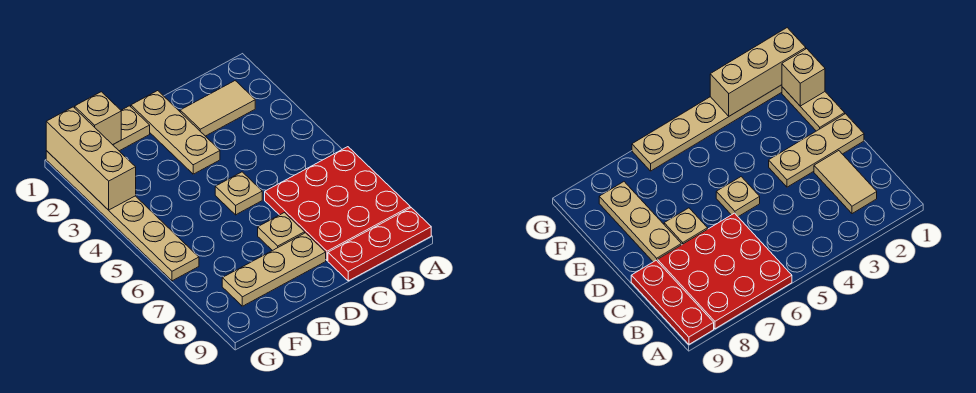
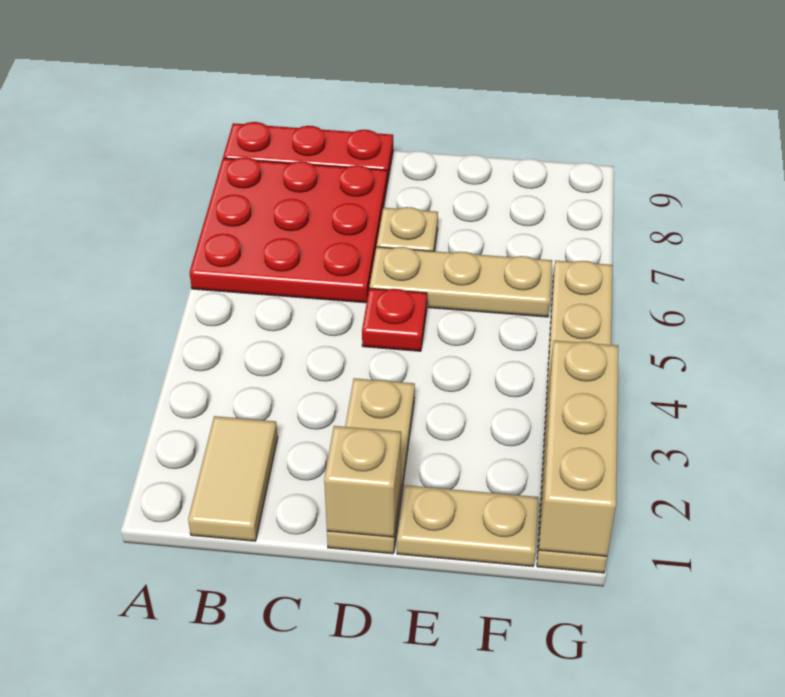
tan 1x2 tile [180,81,255,136] -> tan 1x2 tile turned to [188,416,278,541]
tan 1x1 plate [215,172,262,215] -> red 1x1 plate [362,288,427,351]
tan 1x3 plate [222,233,326,306] -> tan 1x3 plate moved to [370,247,552,317]
tan 1x1 brick [75,92,121,145] -> tan 1x1 brick moved to [324,426,401,537]

